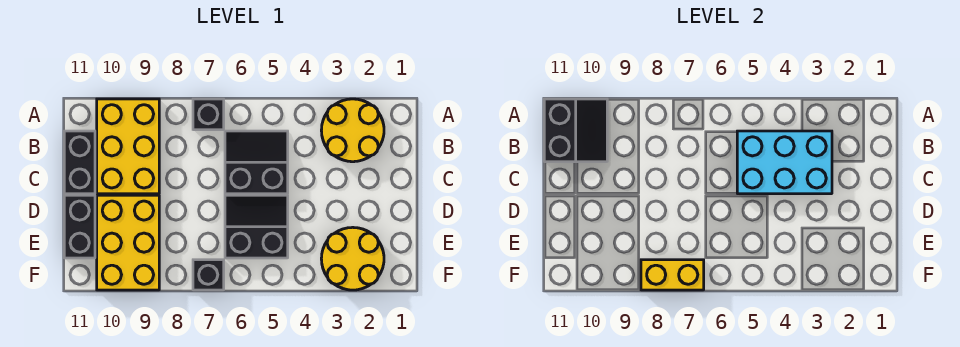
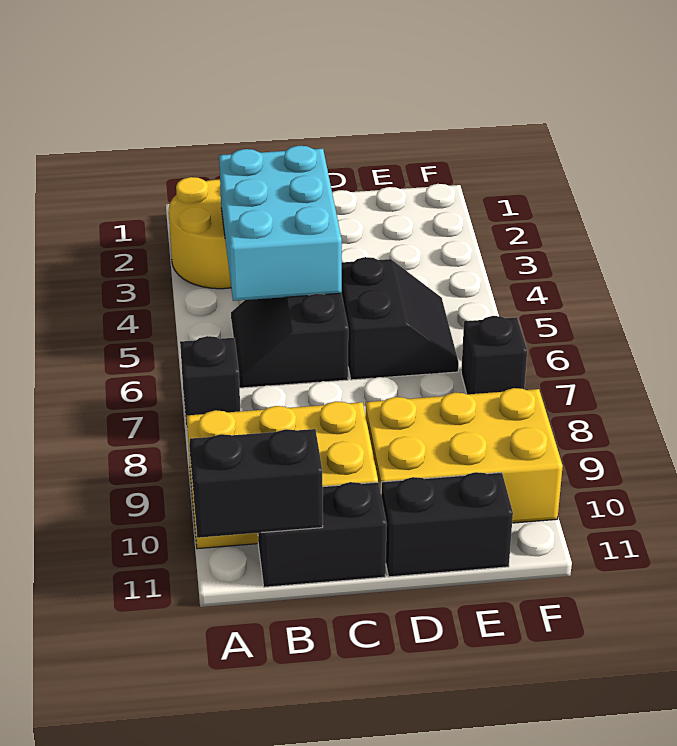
black 2x2 slope [225,195,288,258] -> black 2x2 slope turned to [341,257,459,380]
yellow 2x2 round brick [321,227,384,290] -> none
yellow 1x2 brick [641,260,704,290] -> none

